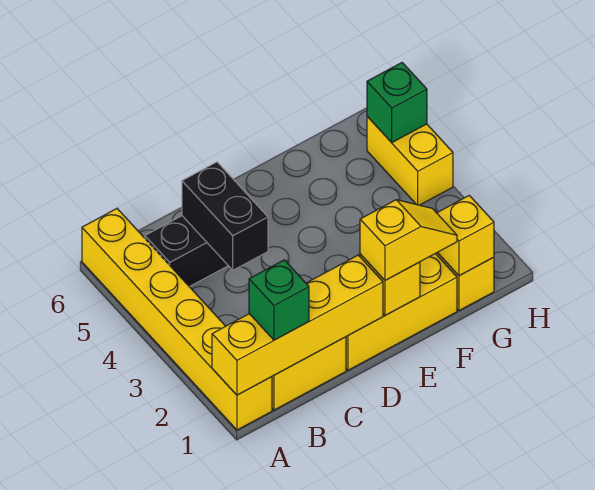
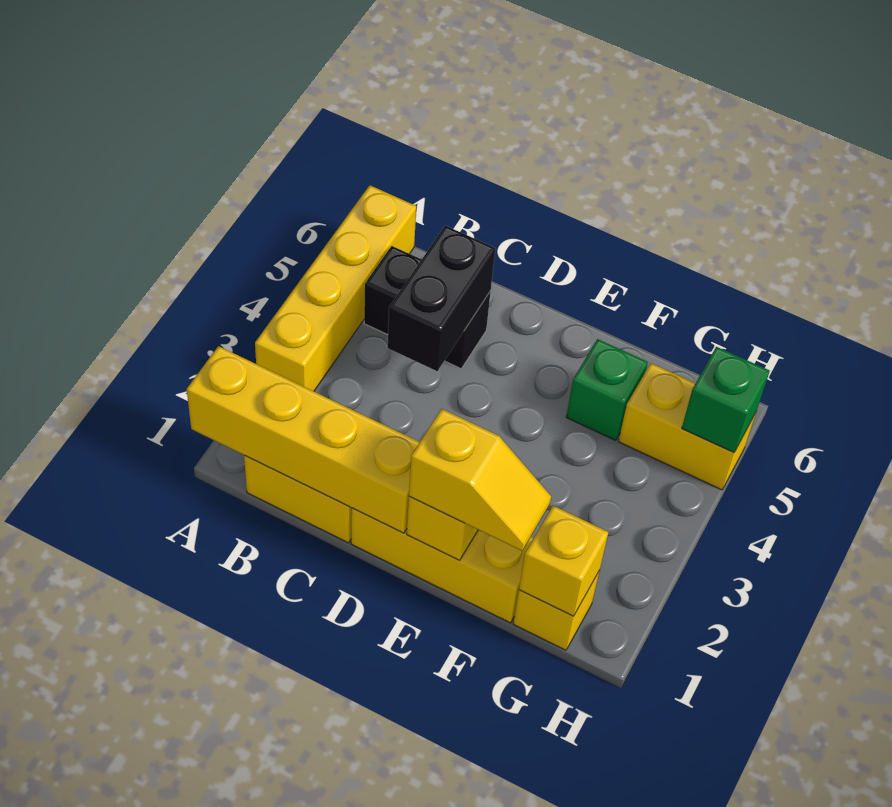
yellow 1x6 brick [82,209,272,430] -> yellow 1x4 brick [255,185,416,391]
green 1x1 brick [249,260,309,340] -> green 1x1 brick moved to [566,339,648,441]
yellow 1x2 brick [367,116,453,205] -> yellow 1x2 brick turned to [618,363,756,490]

